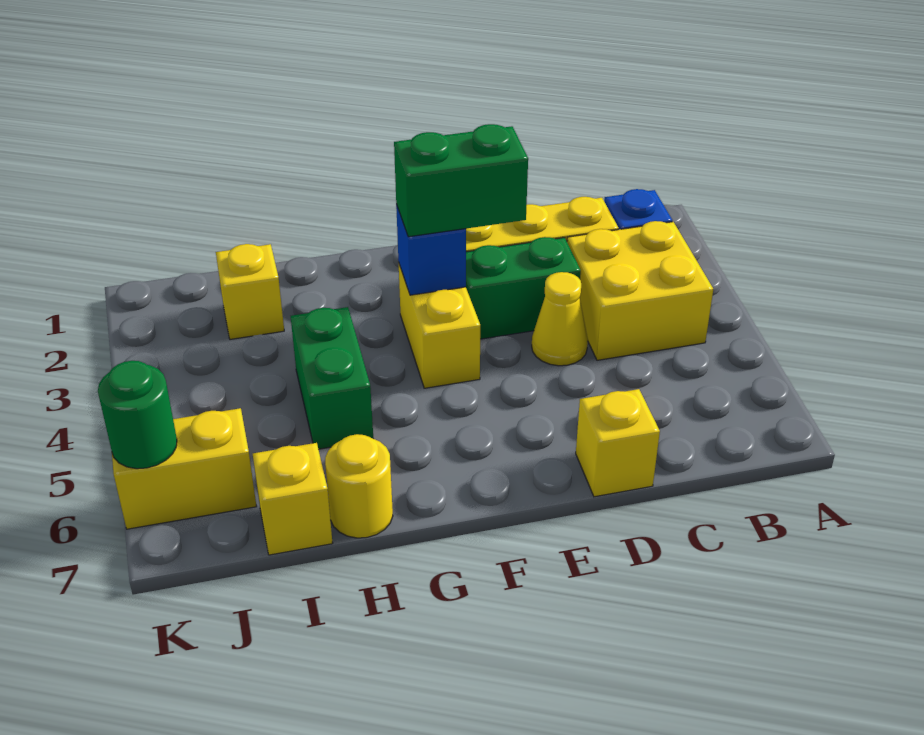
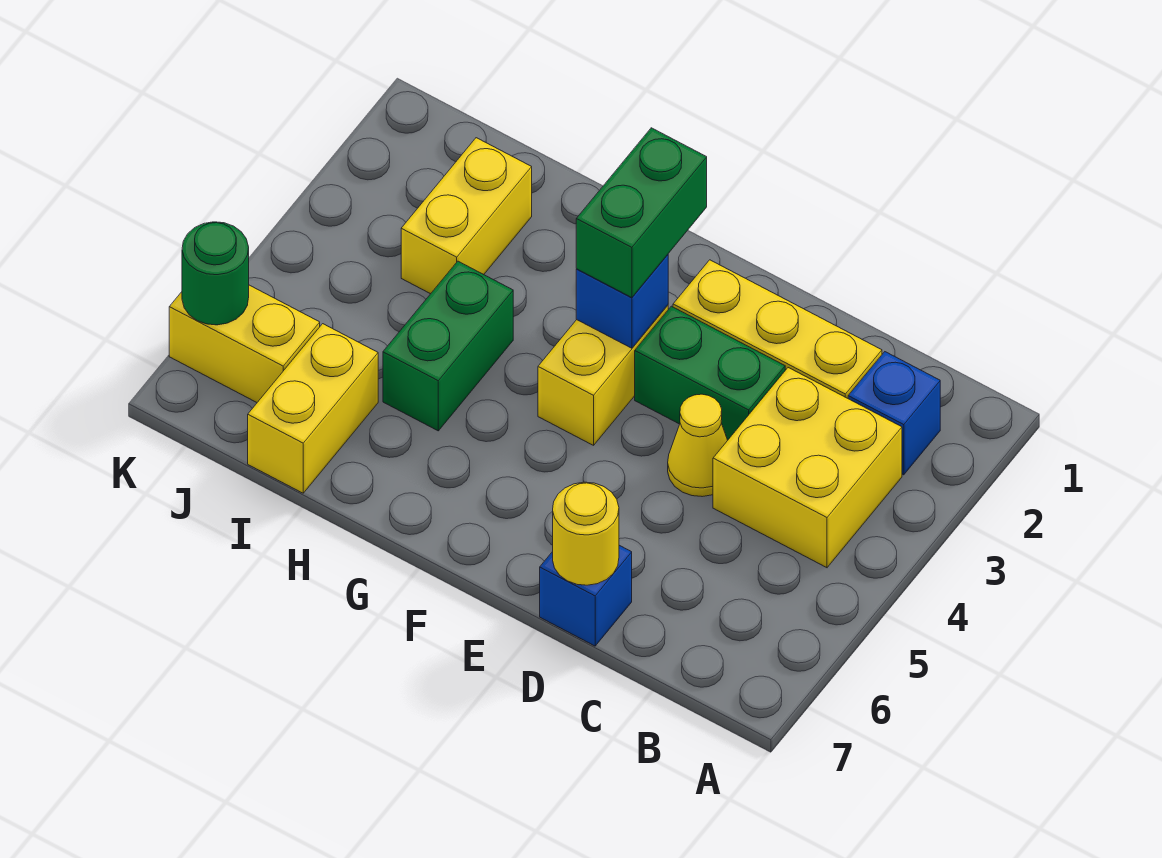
yellow 1x1 brick [576,389,660,497] -> blue 1x1 brick [540,545,632,646]
green 1x2 brick [394,124,528,237] -> green 1x2 brick turned to [576,128,707,298]
yellow 1x1 round brick [325,434,393,538] -> yellow 1x1 round brick moved to [553,482,619,585]
yellow 1x1 brick [216,244,284,339] -> yellow 1x2 brick [401,138,532,294]
yellow 1x1 brick [253,443,332,555] -> yellow 1x2 brick [248,324,378,493]

